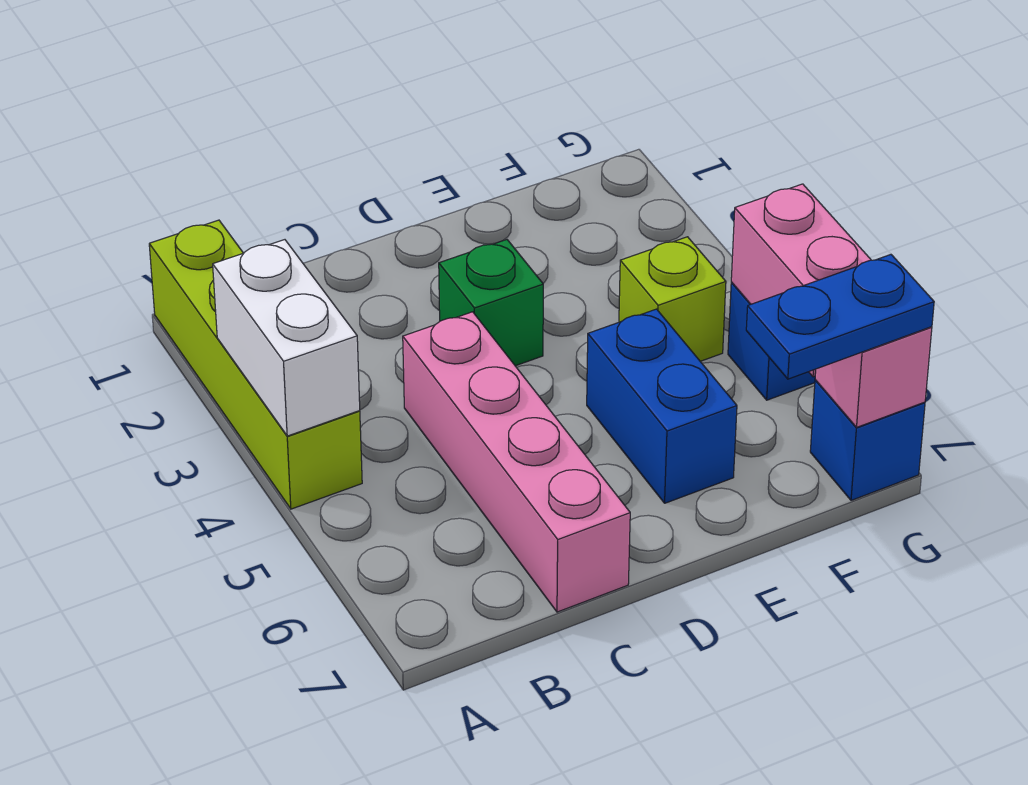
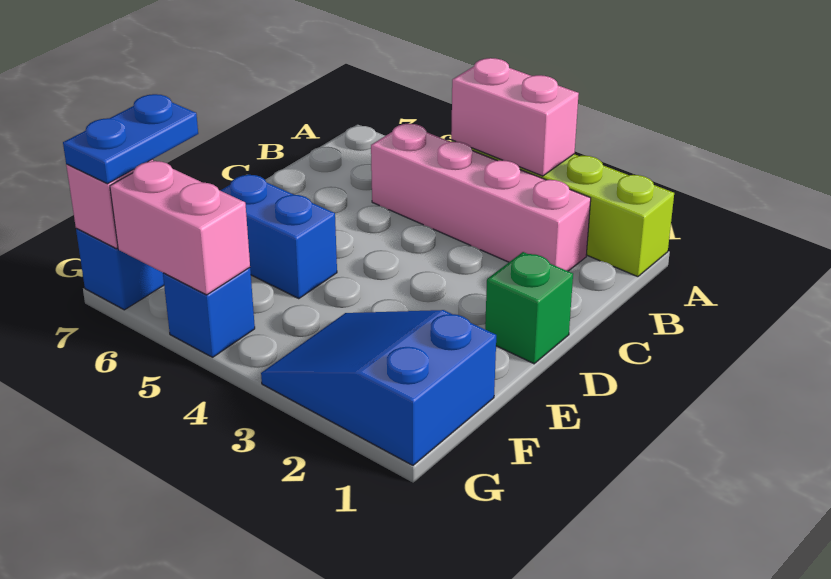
white 1x2 brick [213,240,360,436] -> pink 1x2 brick [451,58,579,176]
pink 1x4 brick [403,312,630,612] -> pink 1x4 brick moved to [371,124,591,271]
green 1x1 brick [439,240,543,366] -> green 1x1 brick moved to [485,252,573,364]
none -> blue 2x3 slope [261,310,496,465]
lime 1x1 brick [619,237,726,361] -> none

